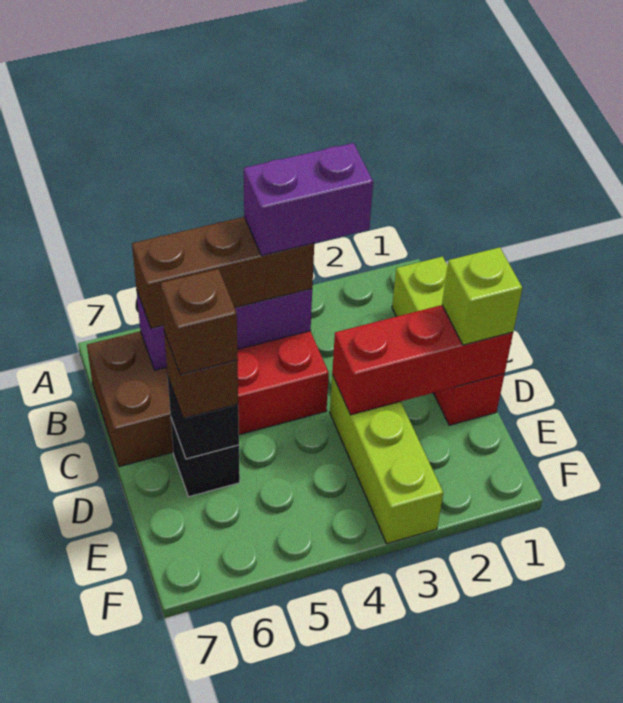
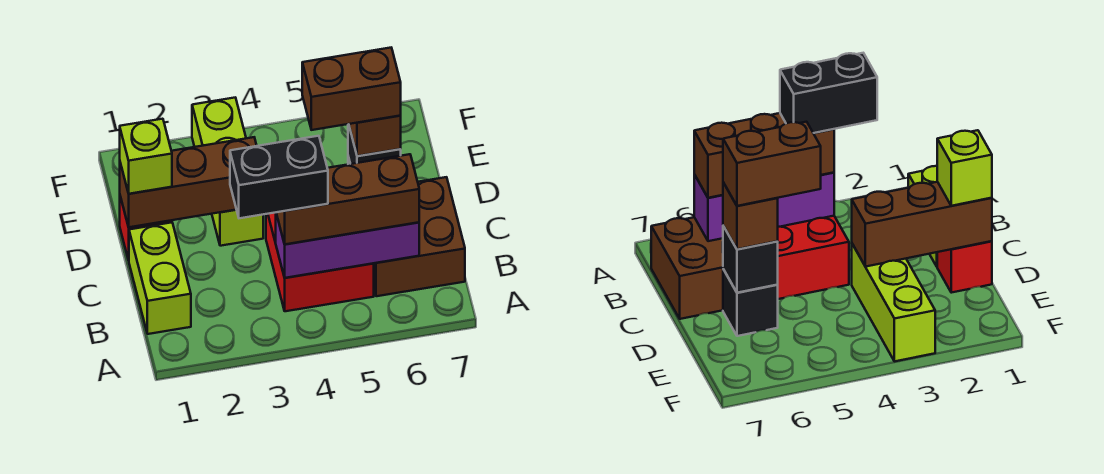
purple 1x2 brick [244,143,373,256] -> black 1x2 brick [230,136,328,218]
red 1x3 brick [332,305,513,415] -> brown 1x3 brick [120,137,257,227]
brown 1x1 brick [160,269,238,375] -> brown 1x2 brick [302,48,401,130]

